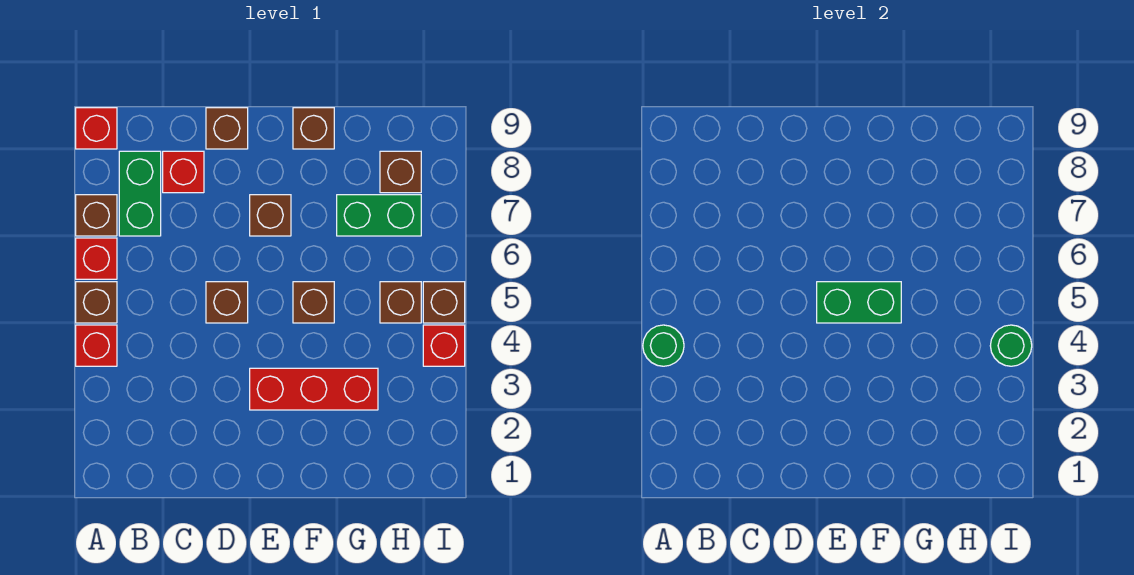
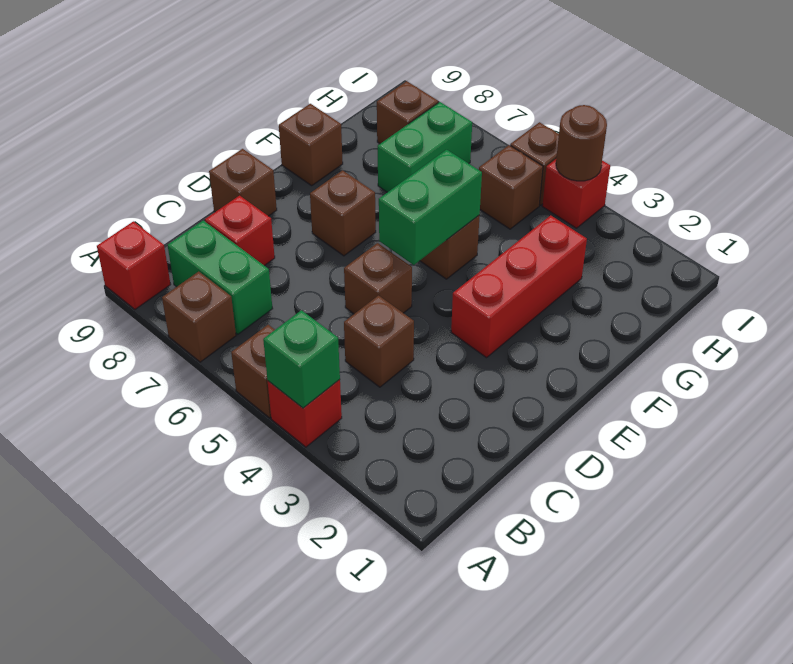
green 1x1 round brick [643,325,684,366] -> green 1x1 brick [263,310,340,408]
red 1x1 brick [76,238,117,279] -> none
none -> brown 1x1 brick [344,295,414,387]
green 1x1 round brick [990,325,1032,366] -> brown 1x1 round brick [556,105,607,181]

